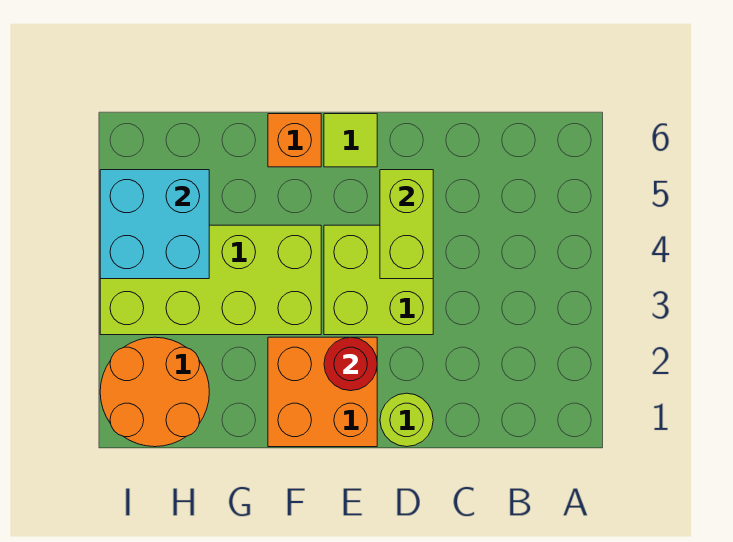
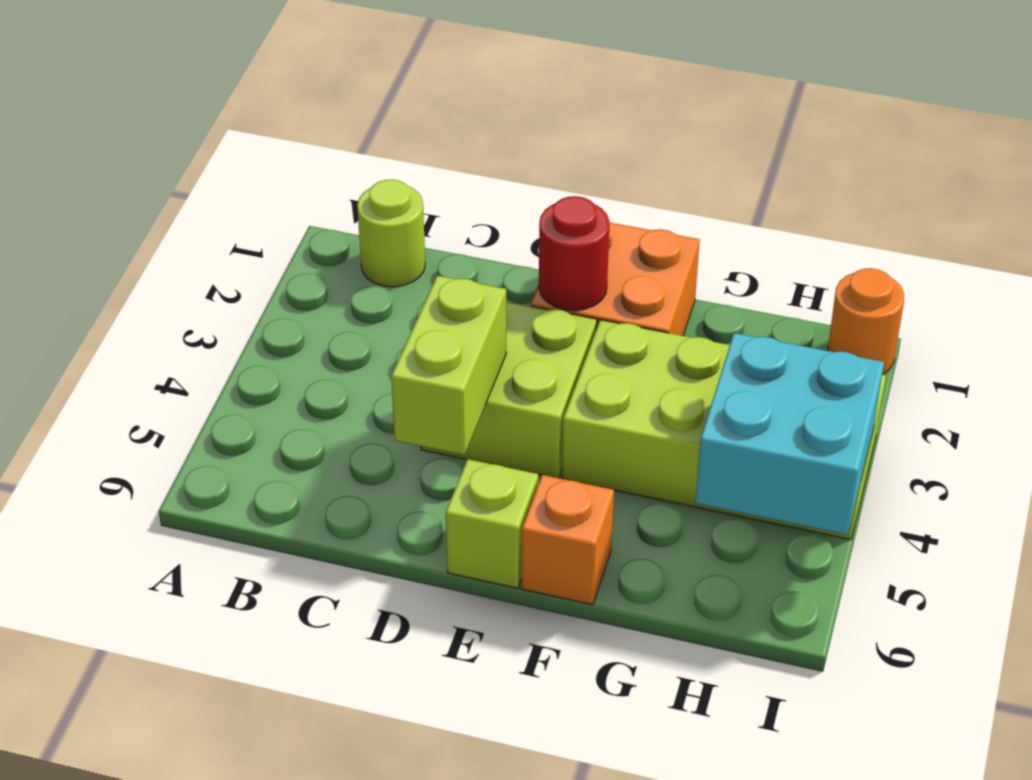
lime 1x1 round brick [380,393,433,447] -> lime 1x1 round brick moved to [357,180,425,287]
lime 1x1 tile [324,114,377,167] -> lime 1x1 brick [446,459,538,588]
orange 2x2 round brick [100,337,209,447] -> orange 1x1 round brick [828,268,904,375]

